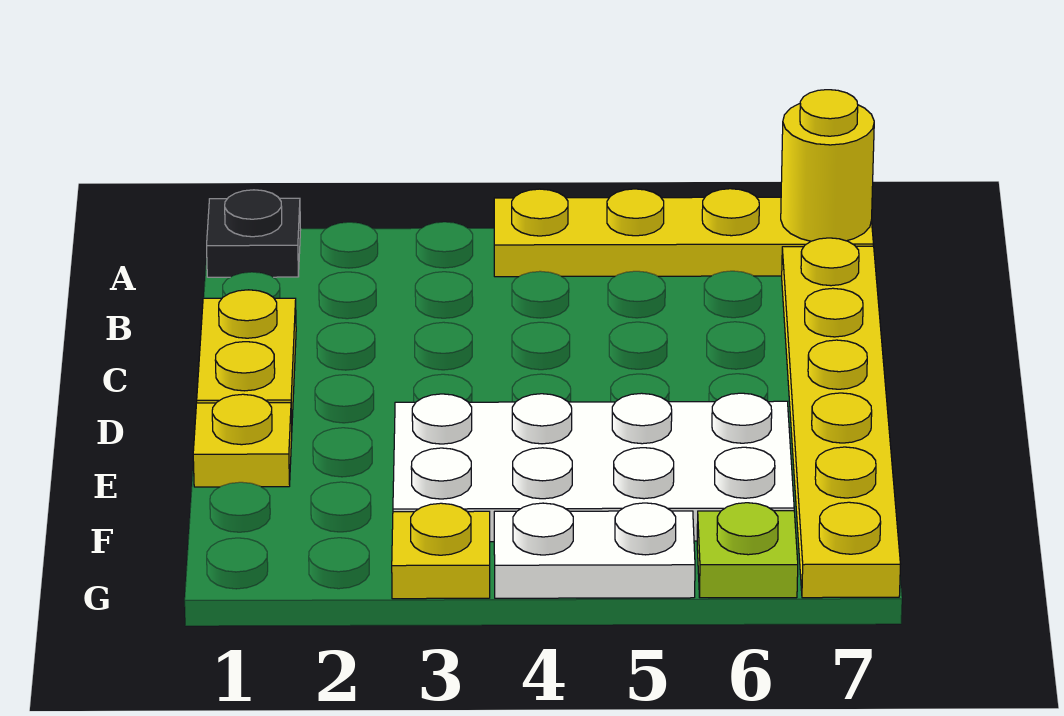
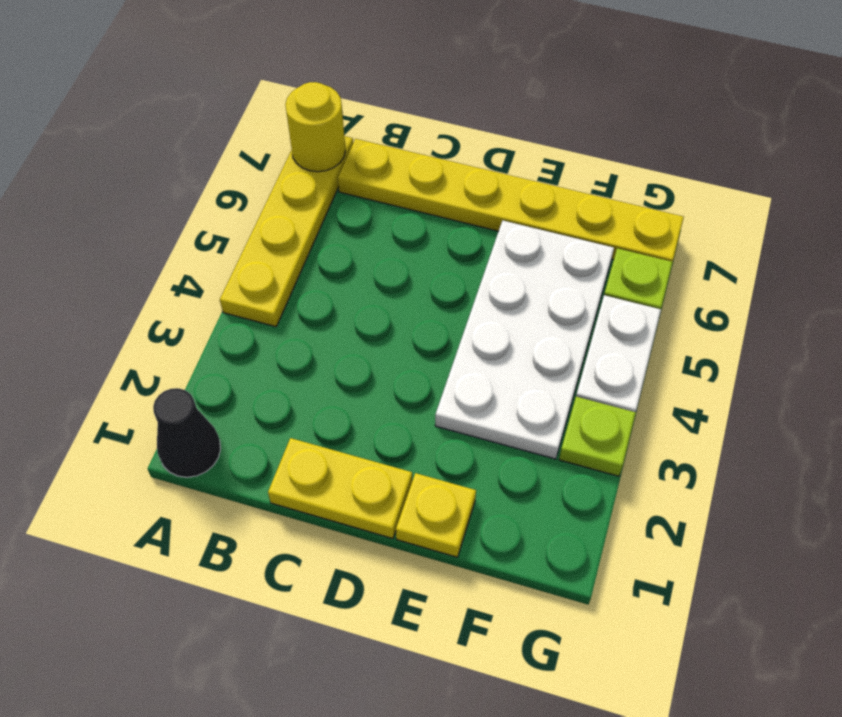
black 1x1 plate [207,190,301,277] -> black 1x1 cone [153,388,221,477]
yellow 1x1 plate [392,503,490,599] -> lime 1x1 plate [559,397,636,476]

